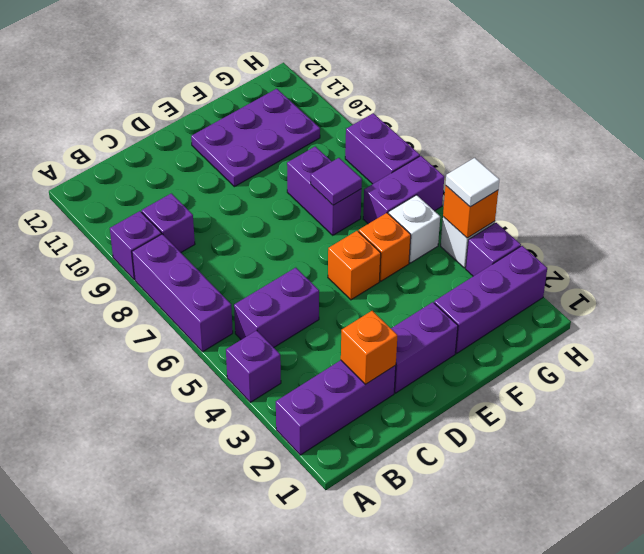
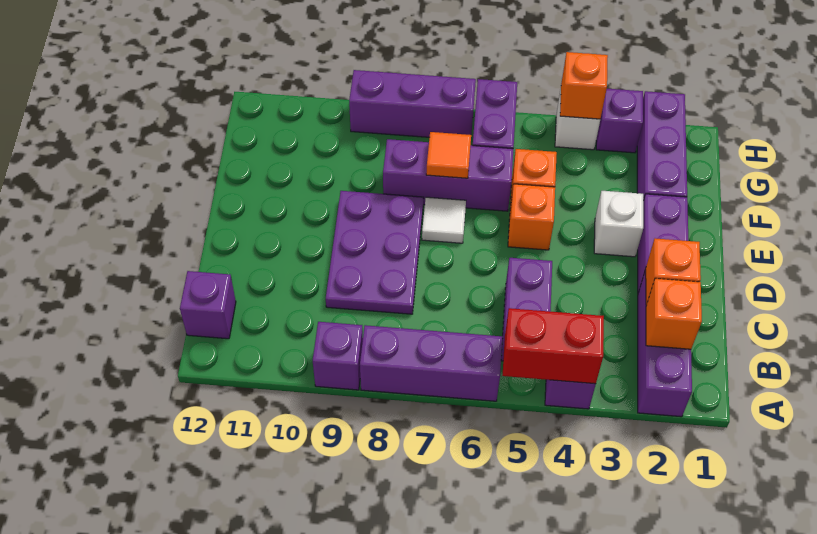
none -> red 1x2 brick [502,308,604,384]
none -> orange 1x1 brick [646,278,702,349]
purple 1x1 brick [142,193,195,252] -> purple 1x1 brick moved to [180,271,236,339]
purple 2x3 plate [191,89,320,187] -> purple 2x3 plate moved to [326,191,424,314]
purple 1x2 brick [287,146,362,235] -> purple 1x3 brick [383,139,513,211]
purple 1x1 tile [311,158,362,205] -> orange 1x1 tile [426,132,471,178]
white 1x1 brick [388,195,440,263] -> white 1x1 brick moved to [594,191,643,257]
white 1x1 tile [446,158,499,207] -> white 1x1 tile moved to [422,197,466,243]
purple 1x2 brick [345,113,420,184] -> purple 1x3 brick [349,70,476,137]

